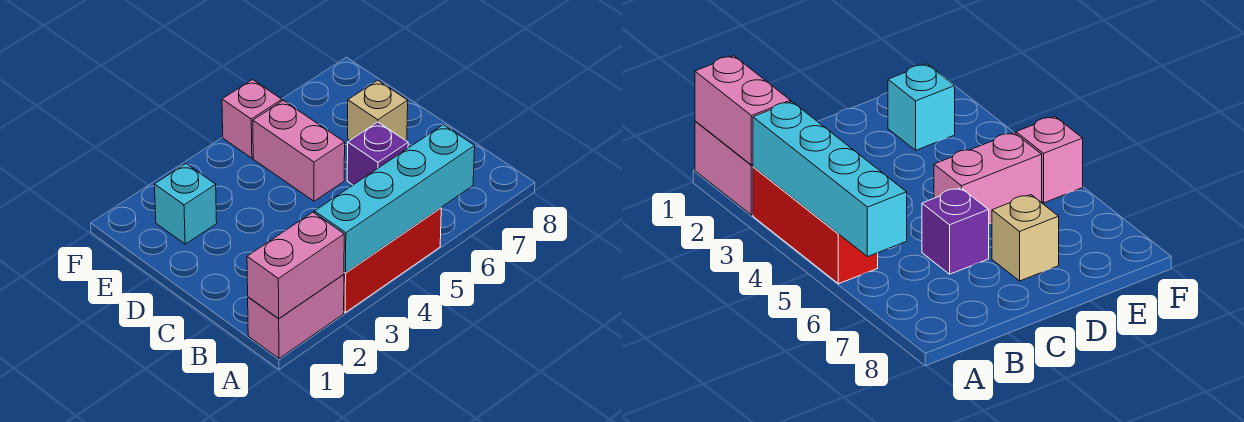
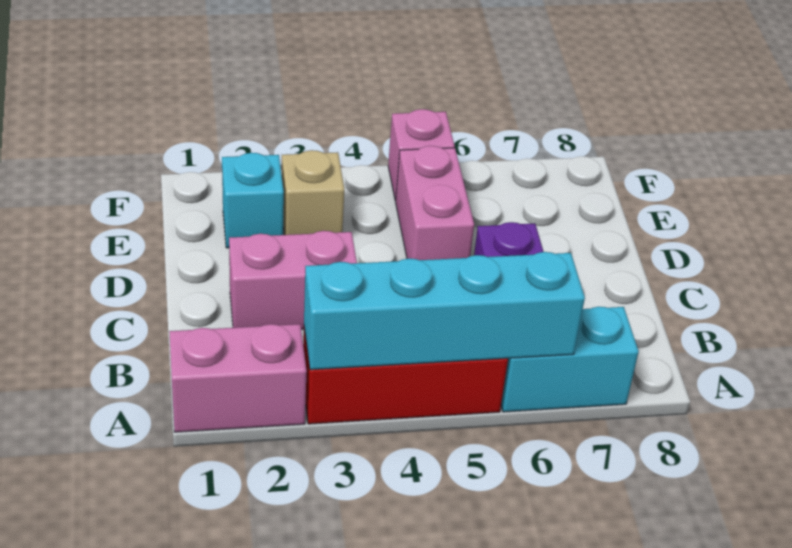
pink 1x2 brick [247,212,344,318] -> pink 1x2 brick moved to [229,231,357,329]
none -> cyan 1x2 brick [501,307,639,412]
tan 1x1 brick [348,80,408,140] -> tan 1x1 brick moved to [282,150,344,235]

